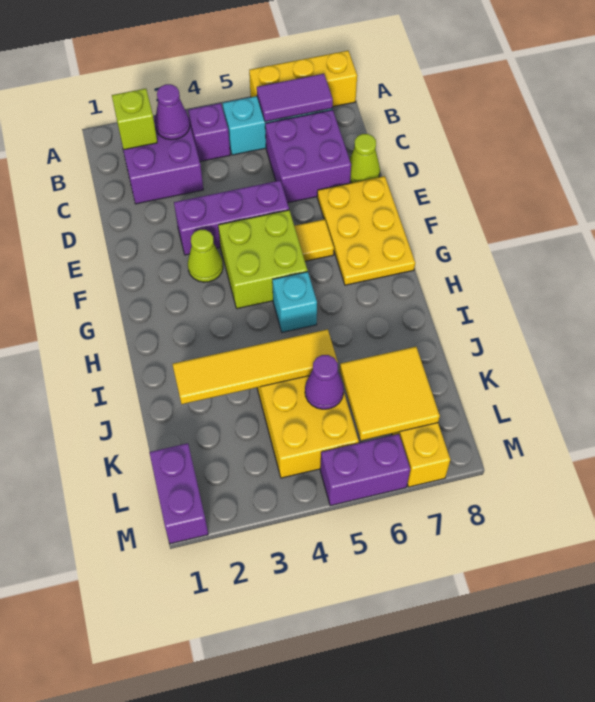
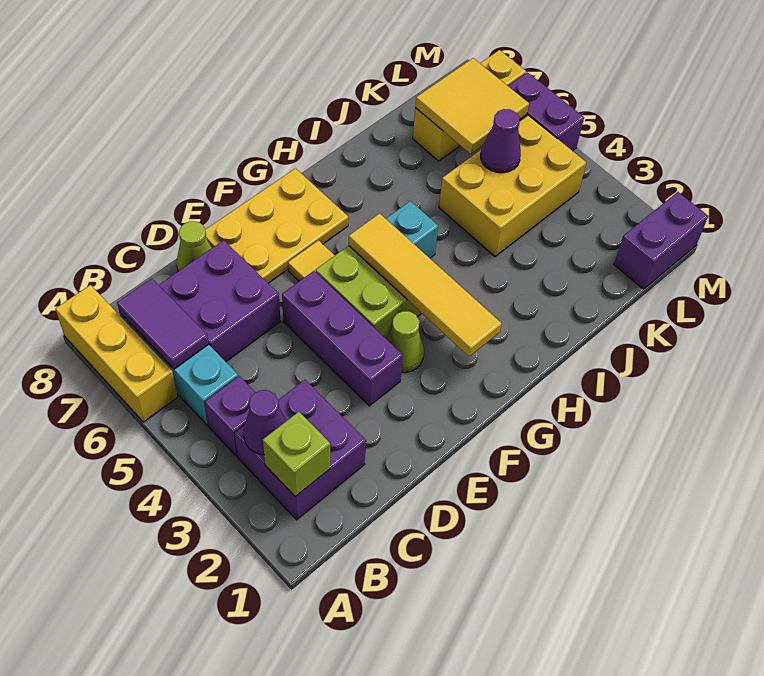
yellow 1x4 tile [173,329,338,404] -> yellow 1x4 tile moved to [349,213,502,357]

